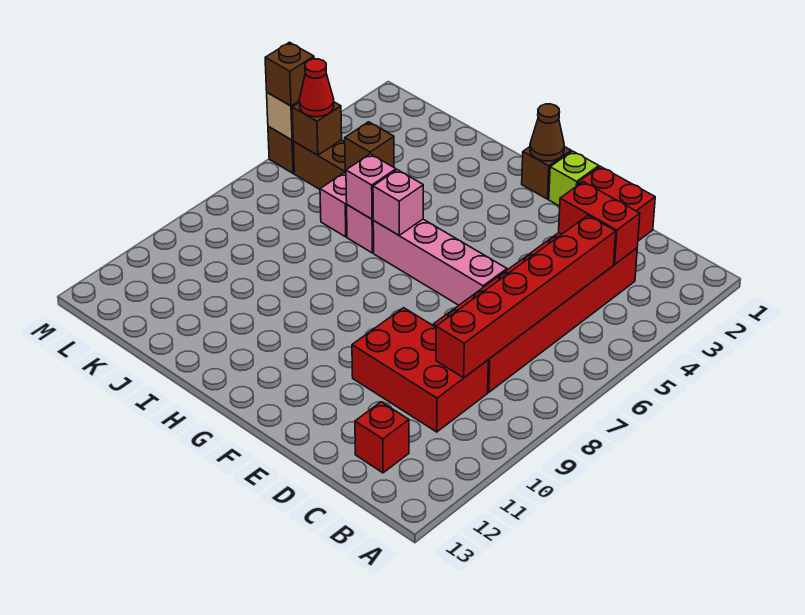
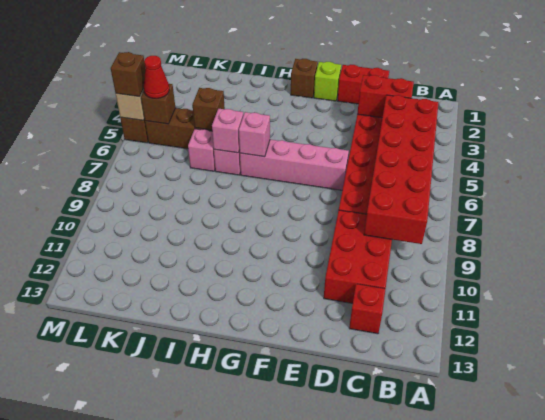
red 1x6 brick [436,216,616,378] -> red 2x6 brick [364,95,439,244]
red 2x3 brick [352,308,489,432] -> red 2x3 brick turned to [324,210,392,303]
brown 1x1 cone [530,104,564,161] -> none

